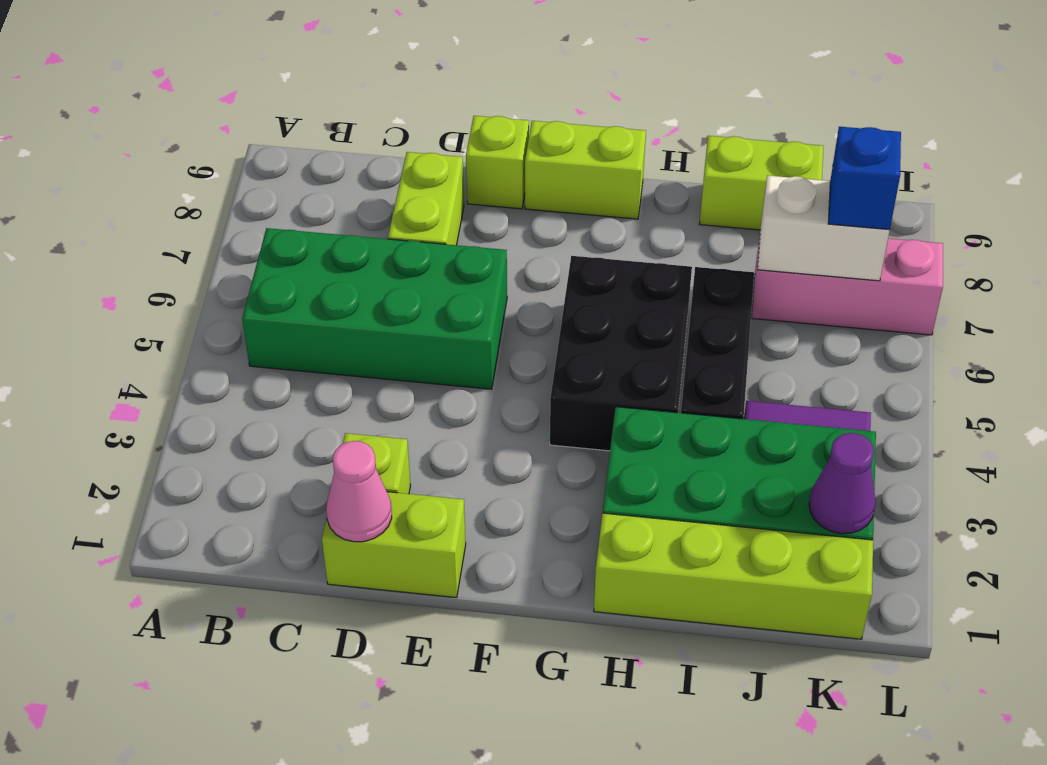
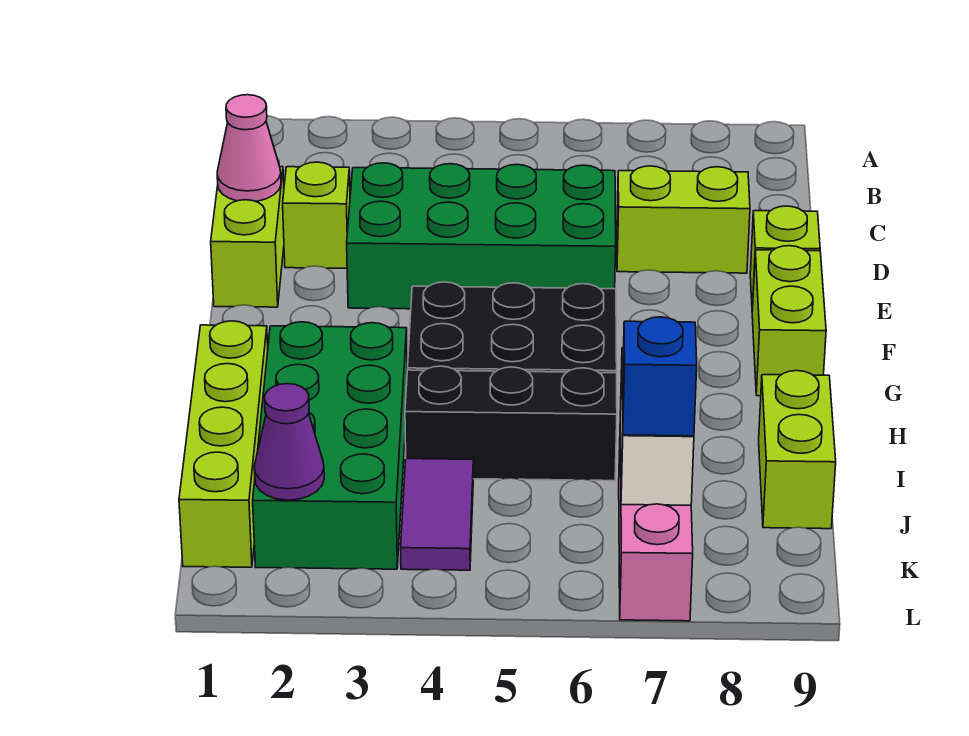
green 2x4 brick [242,228,507,389] -> green 2x4 brick turned to [347,163,616,309]

